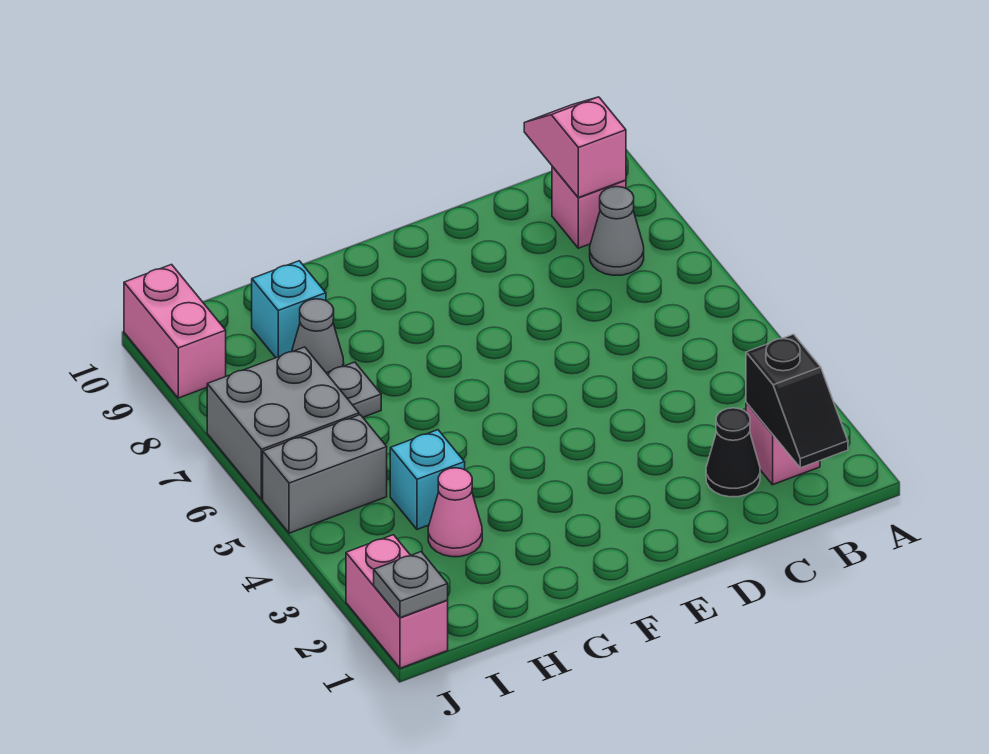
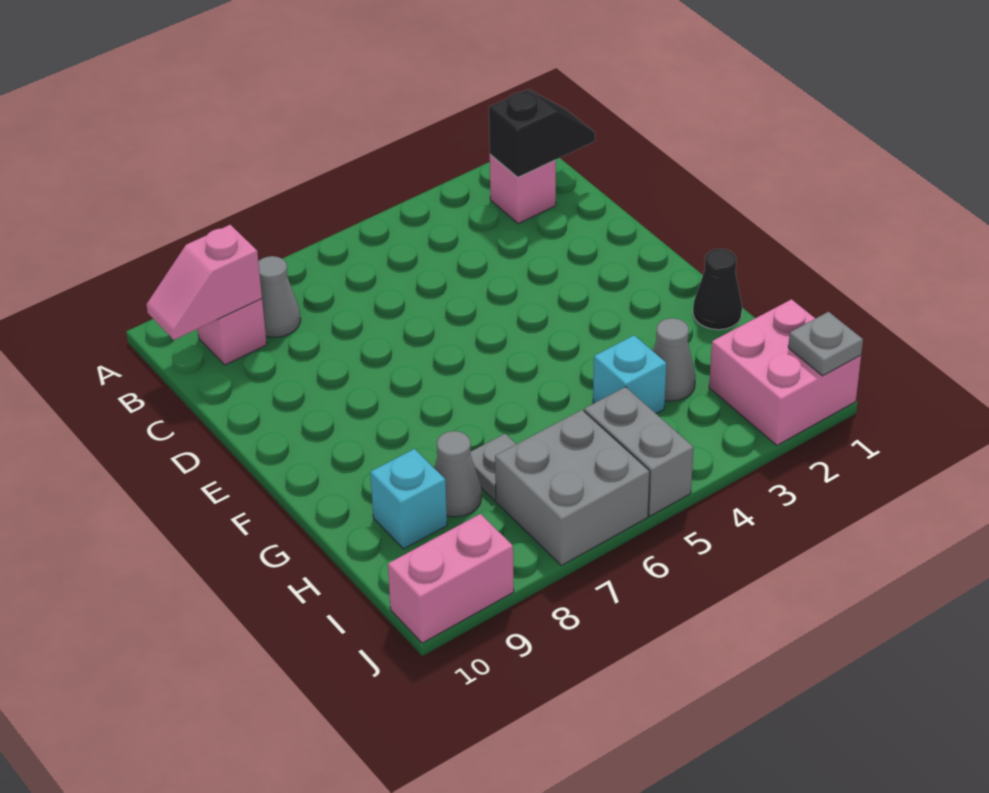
black 1x1 cone [706,408,760,497] -> black 1x1 cone moved to [693,249,742,330]
pink 1x1 cone [428,468,482,557] -> grey 1x1 cone [653,318,695,401]
pink 1x2 brick [346,535,448,668] -> pink 2x2 brick [709,299,861,445]

